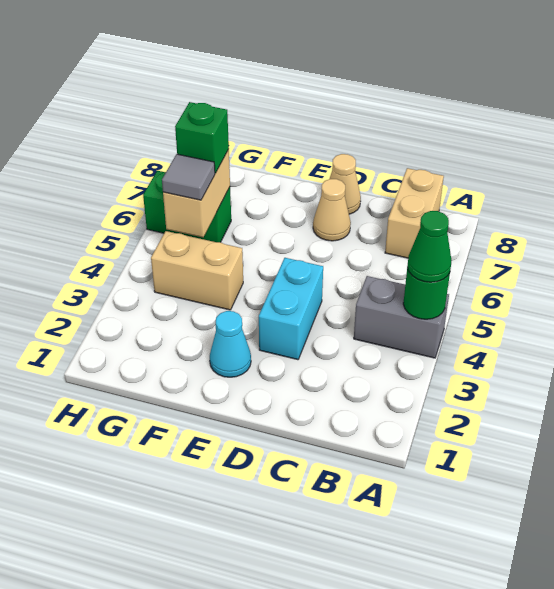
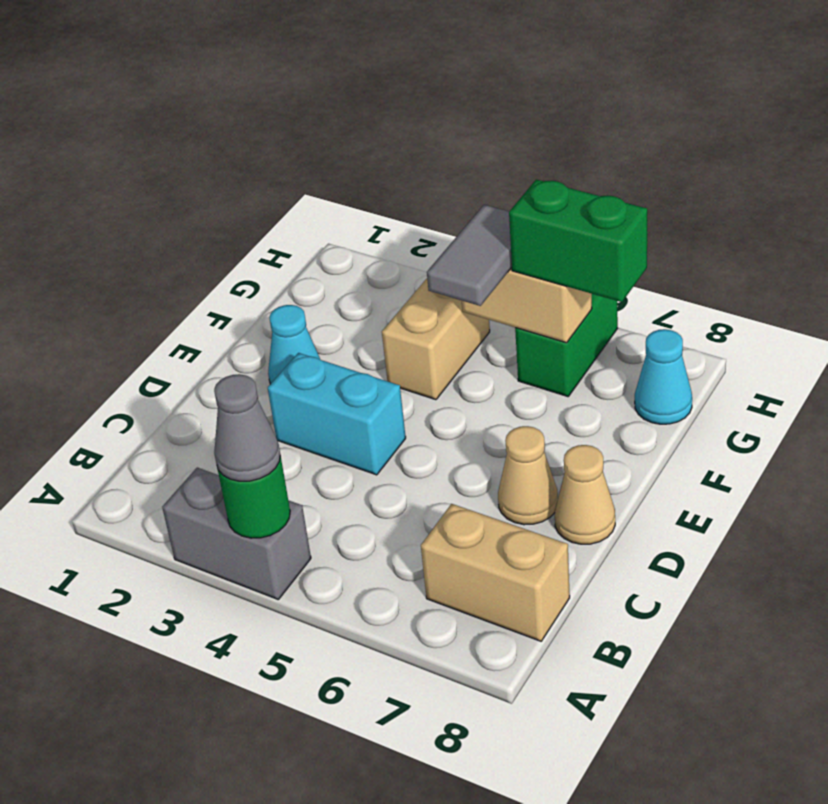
grey 1x2 brick [354,276,449,358] -> grey 1x2 brick turned to [162,468,311,599]
green 1x1 cone [407,211,451,282] -> grey 1x1 cone [214,374,280,481]
grey 1x1 tile [162,154,215,200] -> grey 1x2 tile [427,205,512,306]
green 1x1 brick [175,102,229,173] -> green 1x2 brick [509,179,647,302]
none -> cyan 1x1 cone [635,329,692,424]

